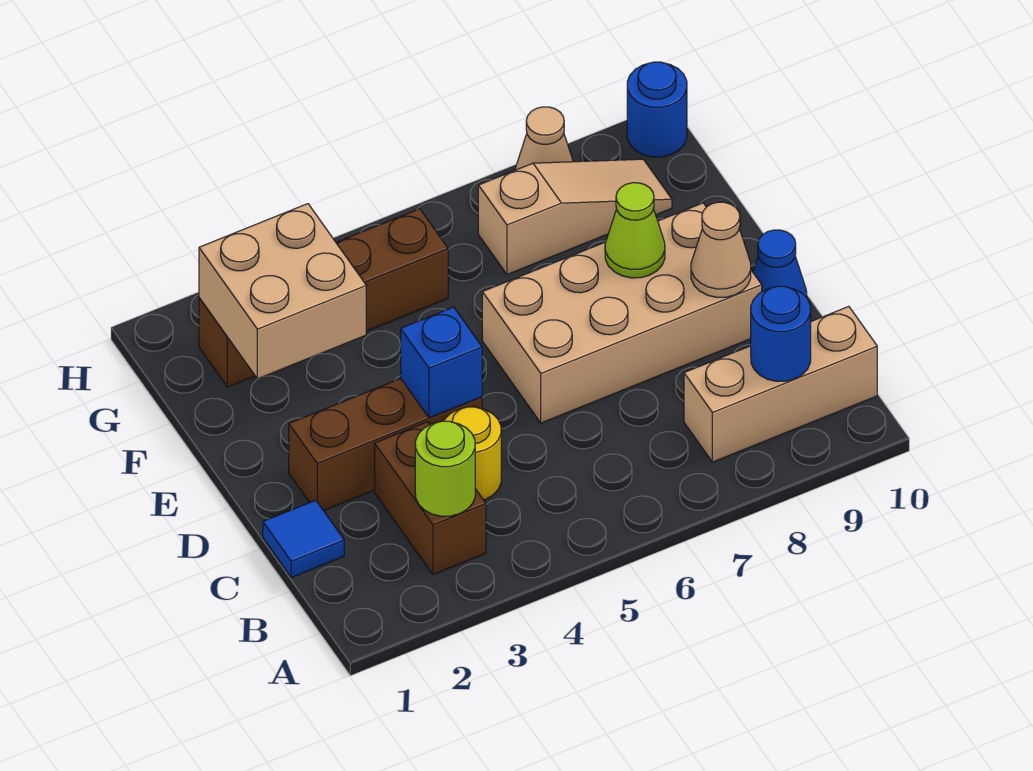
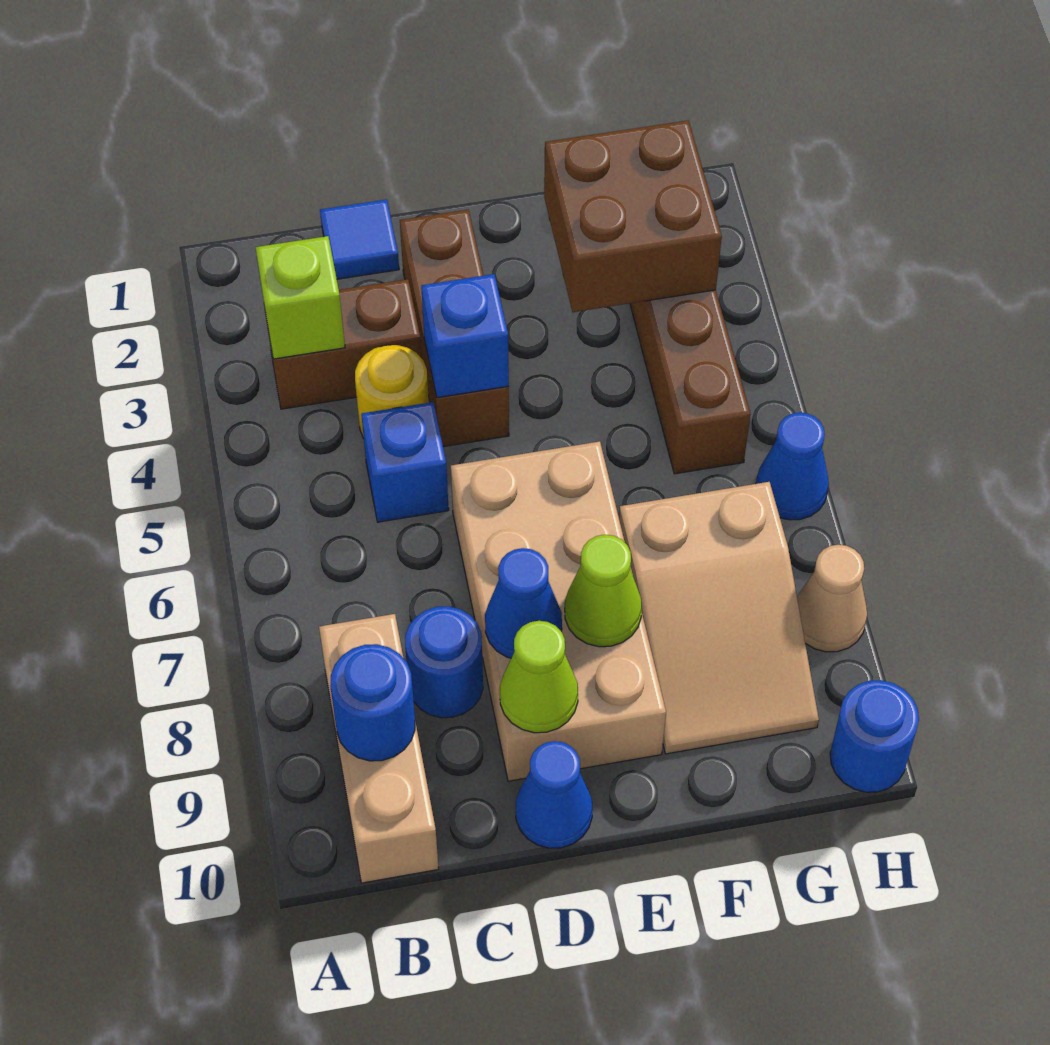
lime 1x1 round brick [415,421,475,516] -> lime 1x1 brick [256,236,345,359]
none -> blue 1x1 brick [361,402,449,522]
none -> blue 1x1 round brick [405,606,483,718]
none -> blue 1x1 cone [485,548,562,658]
tan 1x1 cone [691,202,751,297] -> lime 1x1 cone [500,621,578,733]
tan 2x2 brick [199,204,366,379] -> brown 2x2 brick [544,120,722,312]
tan 1x3 slope [478,159,672,275] -> tan 2x3 slope [619,482,819,754]
none -> blue 1x1 cone [756,413,829,520]

